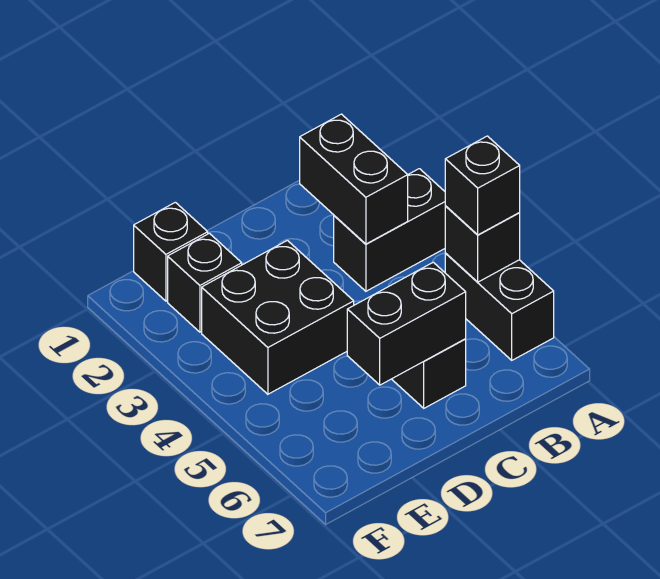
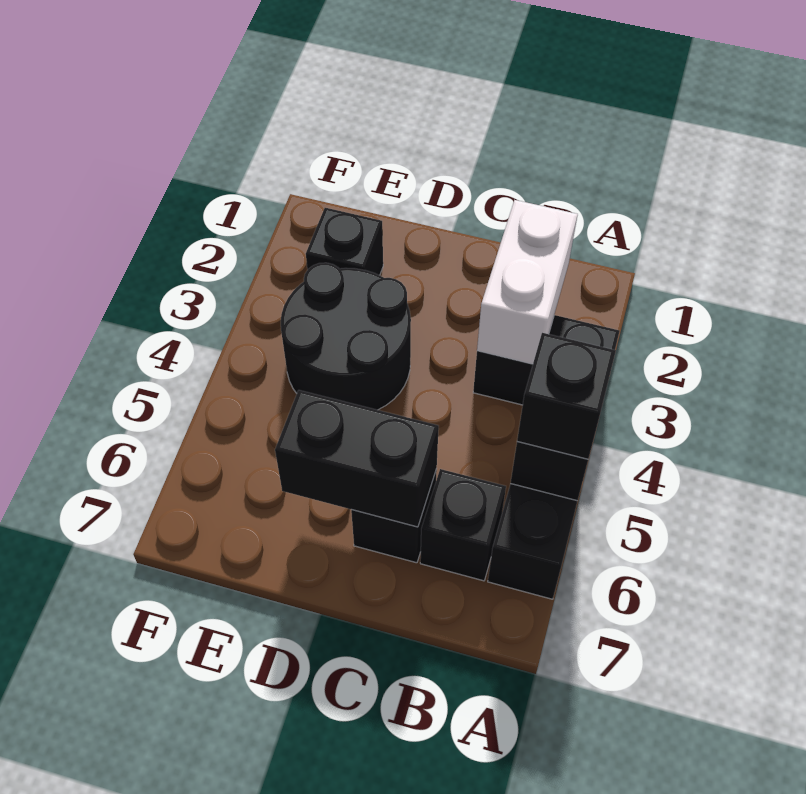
black 1x2 brick [300,114,408,244] -> white 1x2 brick [477,200,578,364]
black 2x2 brick [202,240,354,394] -> black 2x2 round brick [281,263,411,410]
black 1x1 brick [134,202,208,301] -> black 1x1 brick moved to [420,469,506,581]

